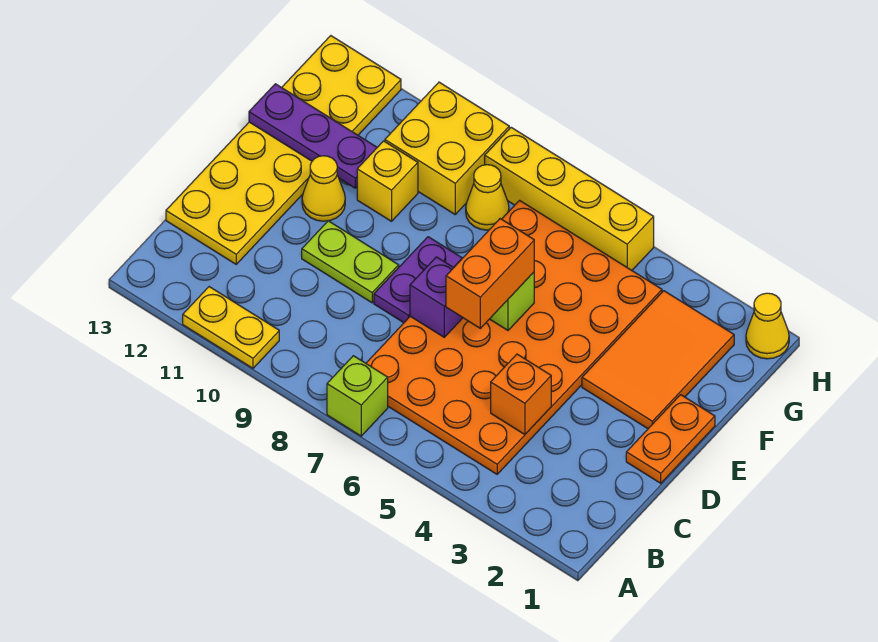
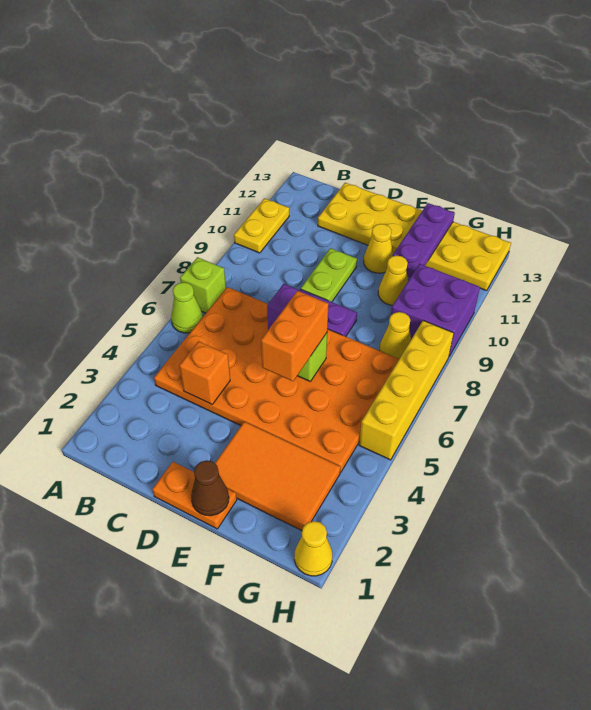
none -> lime 1x1 cone [171,282,203,333]
orange 1x2 brick [446,219,534,328] -> orange 1x2 brick turned to [261,291,329,381]
none -> brown 1x1 cone [191,460,229,516]
yellow 1x1 brick [357,141,418,221] -> yellow 1x1 cone [378,255,408,306]
yellow 2x2 brick [385,82,509,214] -> purple 2x2 brick [391,264,480,356]

